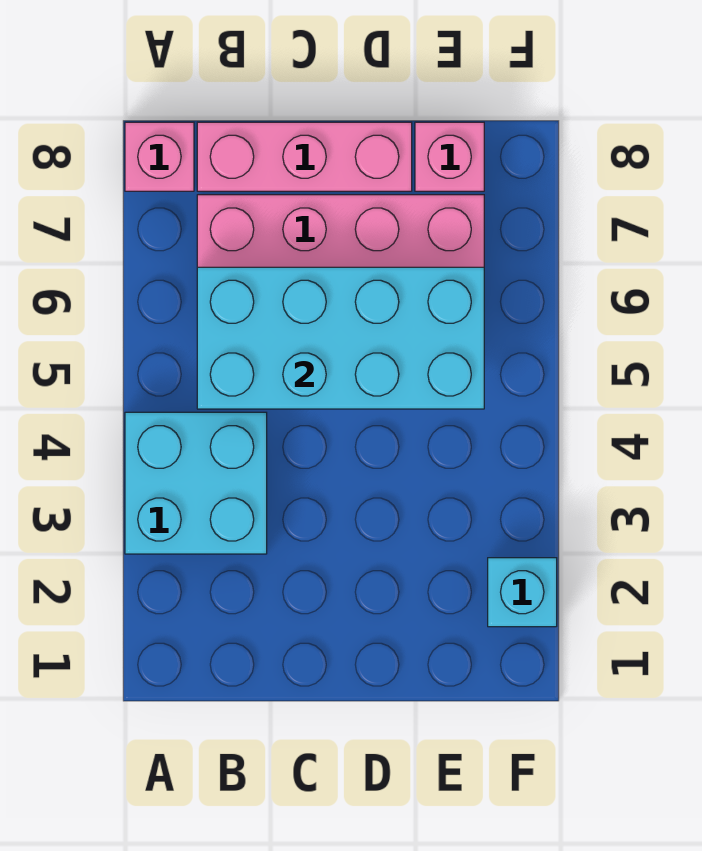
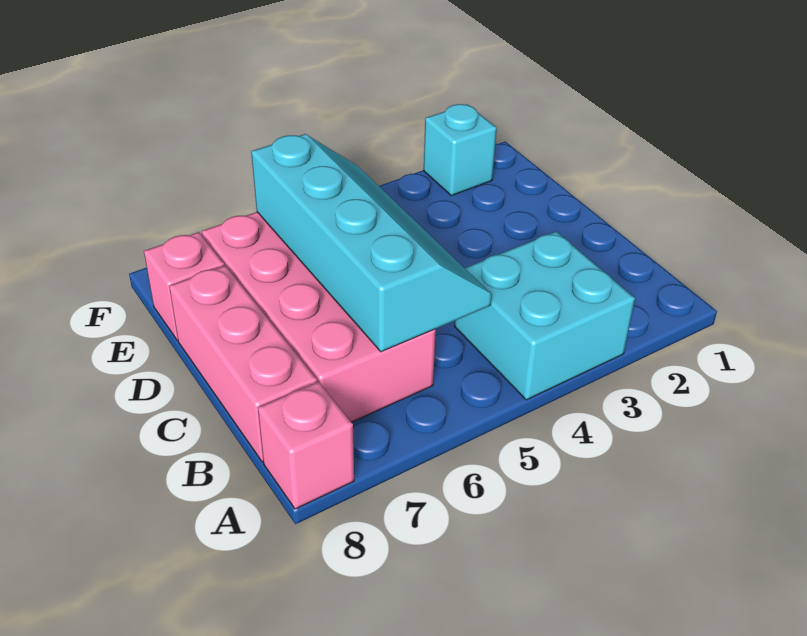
cyan 2x4 brick [197,267,484,409] -> cyan 2x4 slope [251,134,492,352]

